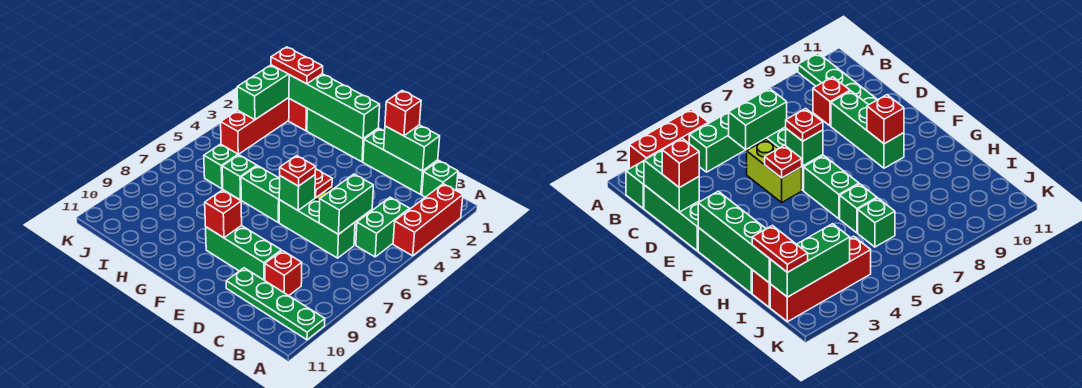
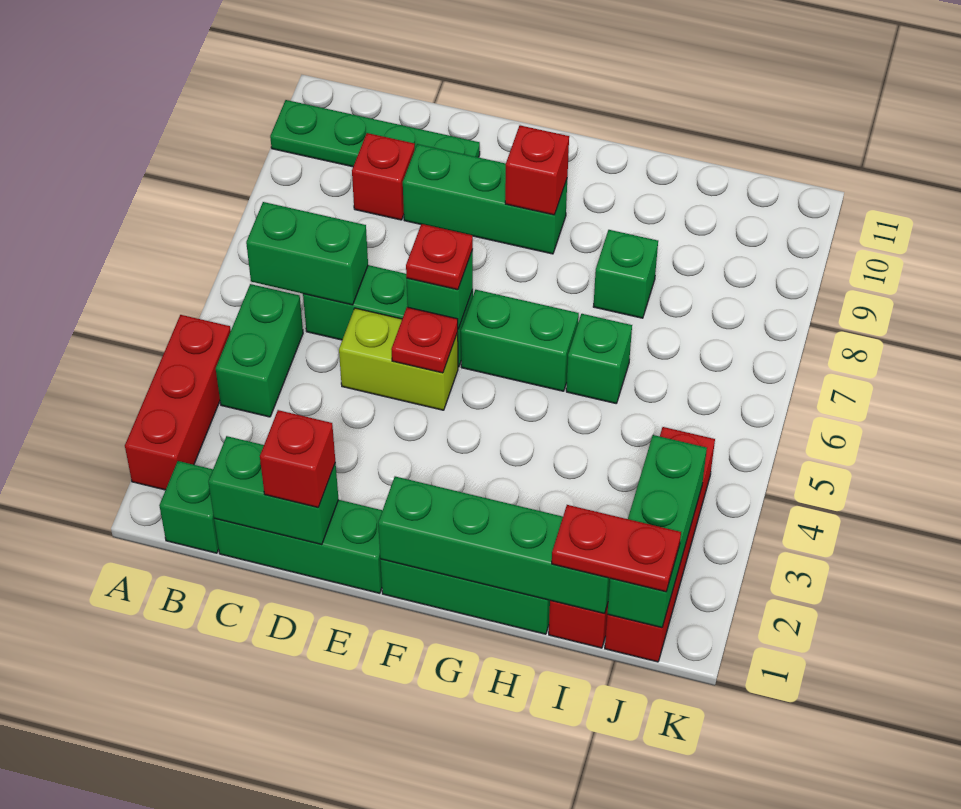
green 1x2 brick [319,174,373,234] -> green 1x2 brick turned to [246,202,368,305]
green 1x1 brick [204,144,238,189] -> green 1x1 brick moved to [593,230,658,318]

